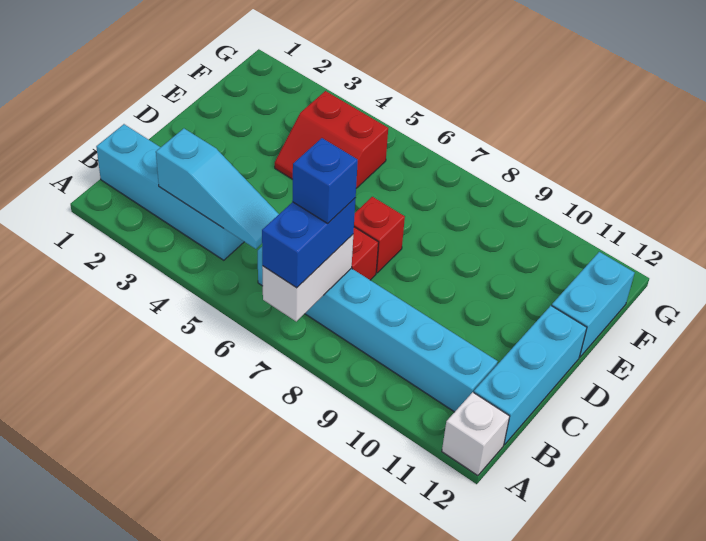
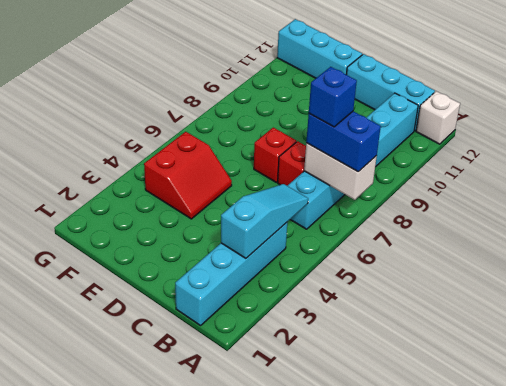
cyan 1x2 brick [552,252,635,357] -> cyan 1x3 brick [277,19,362,78]

